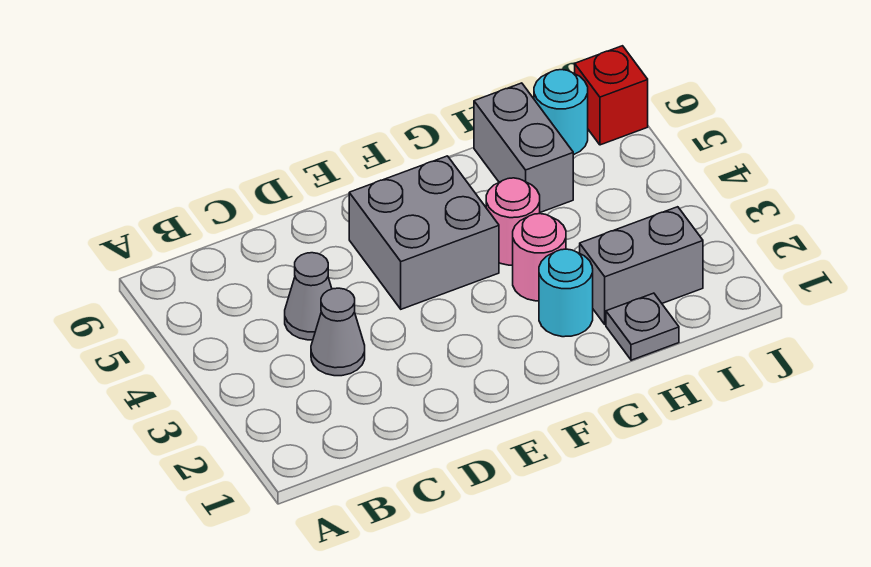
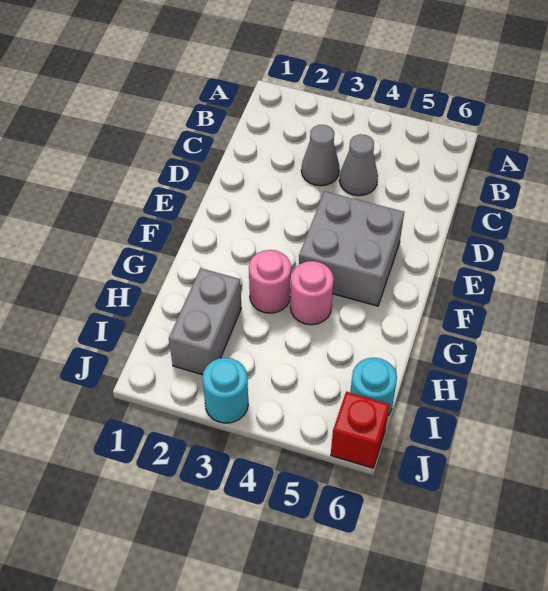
cyan 1x1 round brick [539,249,593,337] -> cyan 1x1 round brick moved to [202,358,248,423]
grey 1x1 plate [606,293,679,360] -> none
grey 1x2 brick [474,83,573,212] -> none

